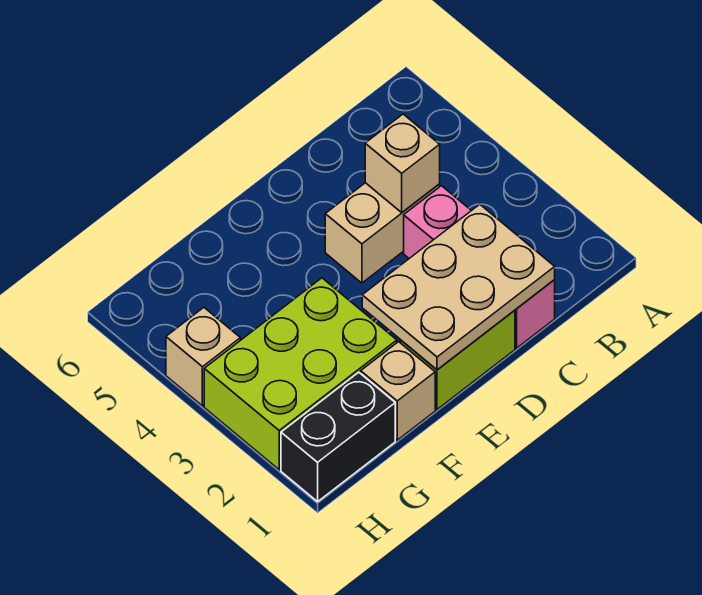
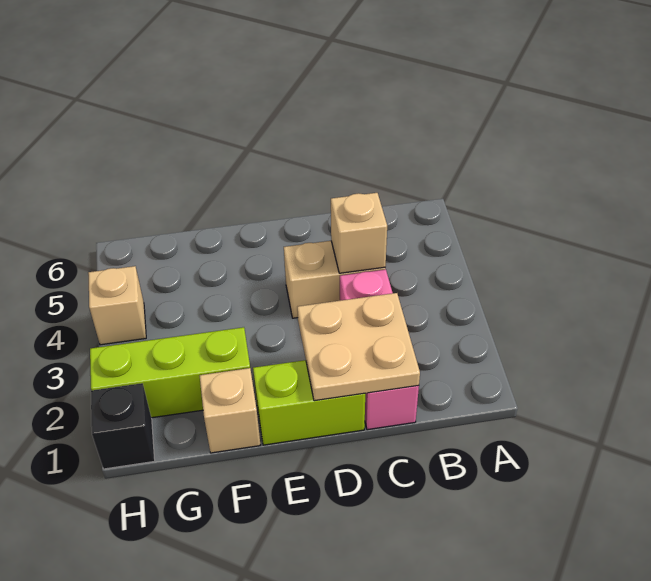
tan 2x3 plate [362,204,555,370] -> tan 2x2 plate [297,293,420,401]
lime 2x3 brick [204,278,397,470] -> lime 1x3 brick [90,327,250,418]
black 1x2 brick [281,372,395,502] -> black 1x1 brick [91,383,155,469]

